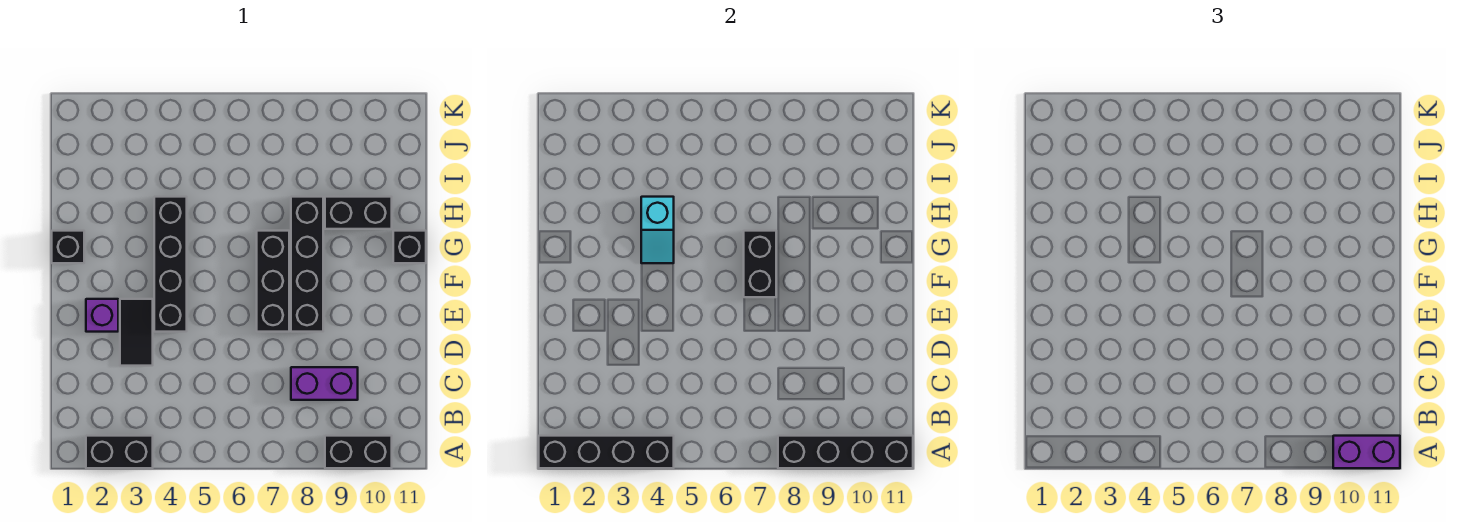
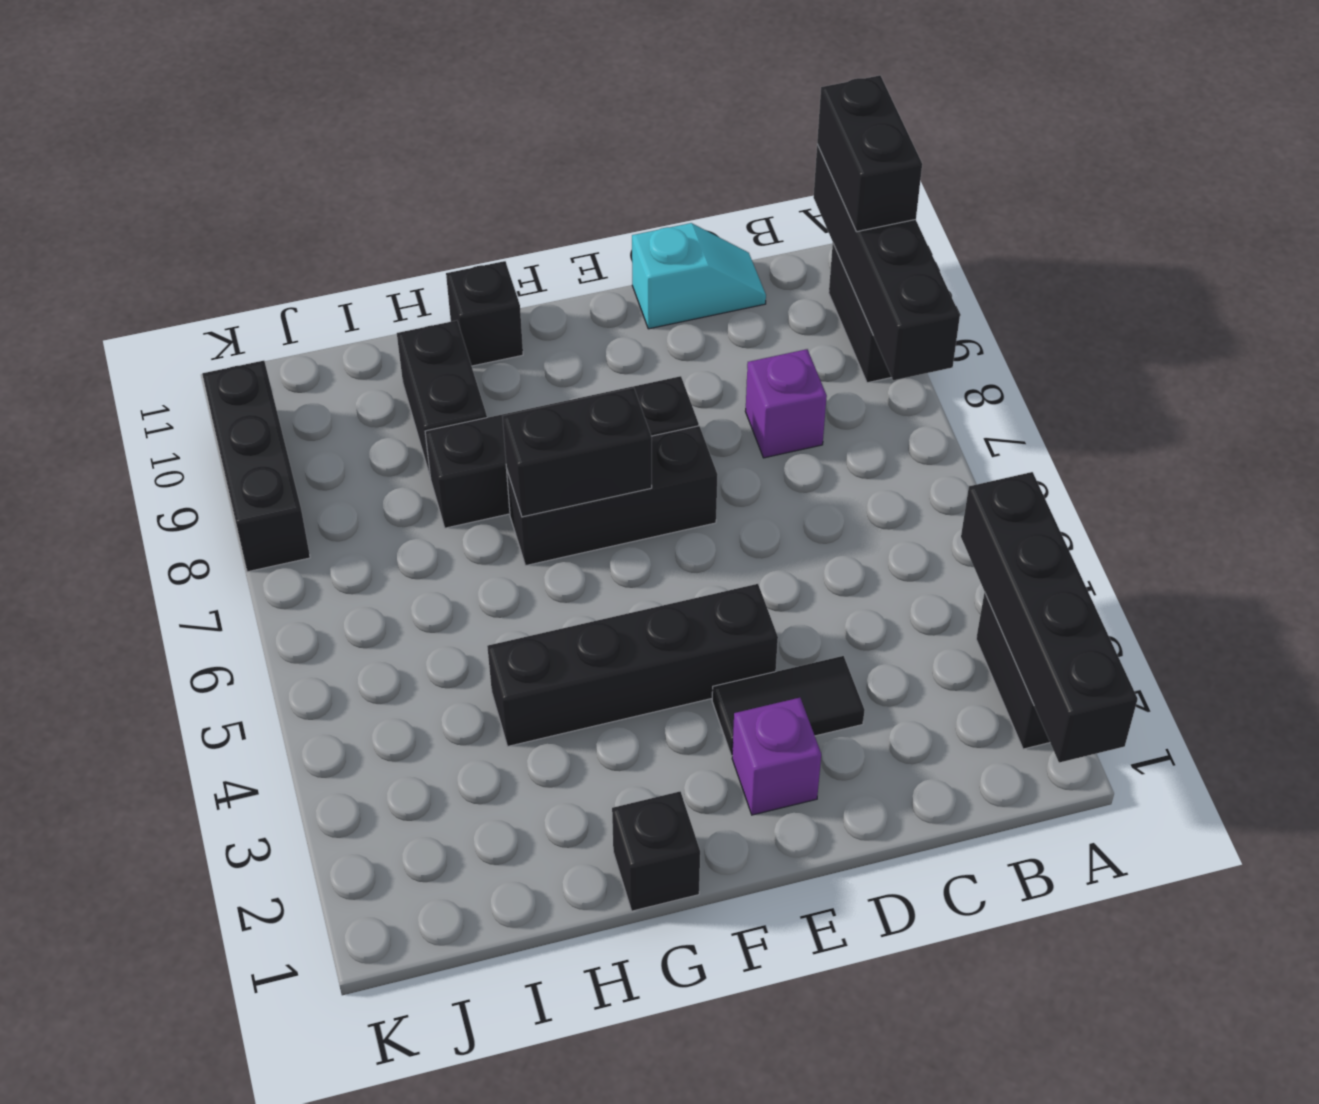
purple 1x2 brick [1333,436,1400,468] -> black 1x2 brick [817,75,922,232]
purple 1x2 brick [291,367,358,400] -> purple 1x1 brick [745,349,827,458]
cyan 1x2 slope [641,197,674,263] -> cyan 1x2 slope moved to [632,223,766,329]
none -> black 1x3 brick [202,361,310,572]

